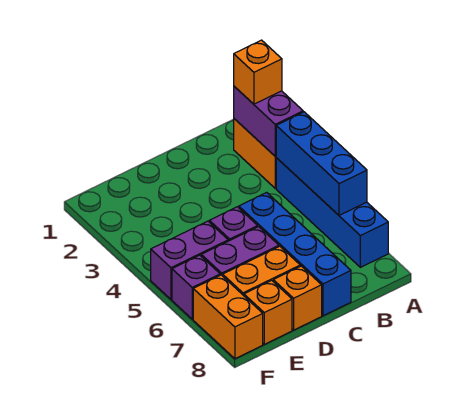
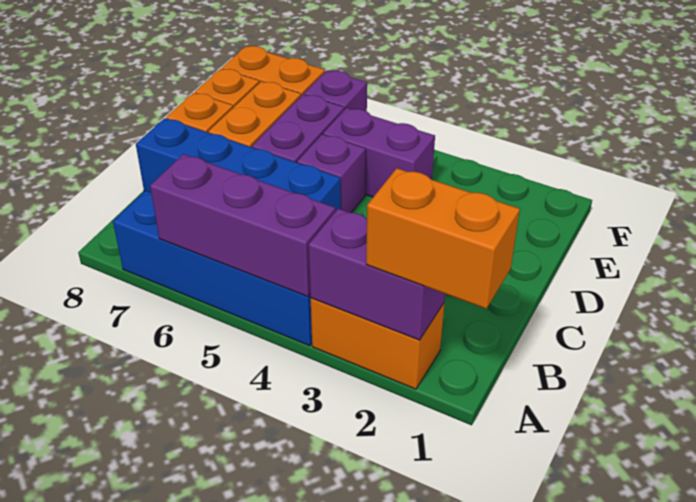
orange 1x1 brick [234,40,282,104] -> orange 1x2 brick [366,168,520,309]
blue 1x3 brick [276,112,367,215] -> purple 1x3 brick [150,154,336,297]
purple 1x2 brick [151,221,228,299] -> purple 1x2 brick turned to [323,108,435,197]

